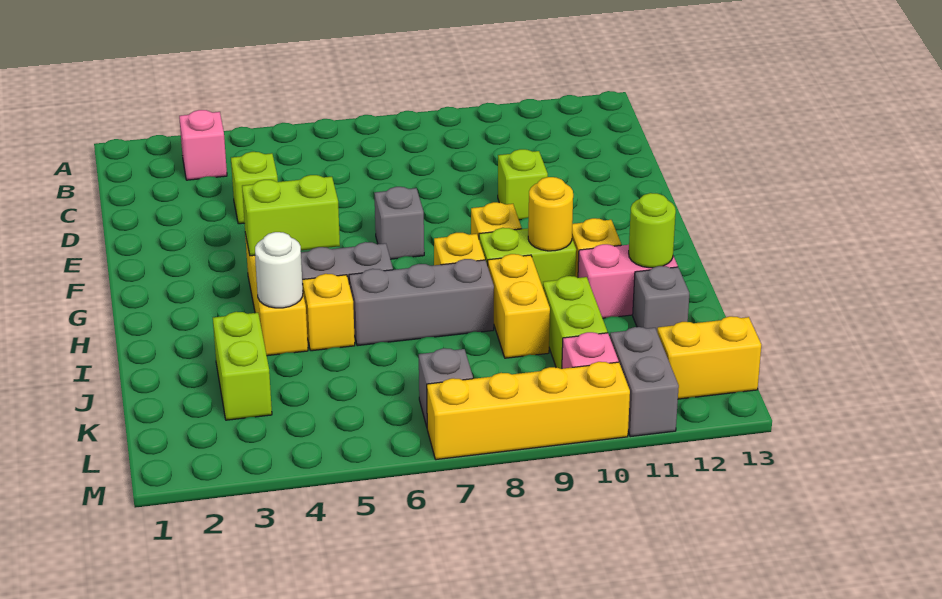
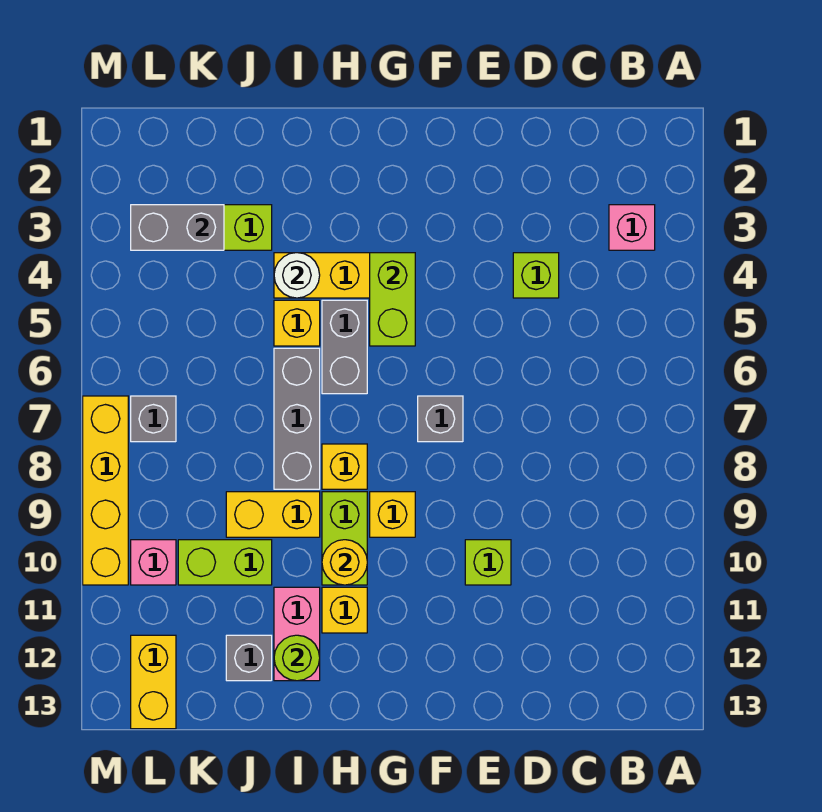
grey 1x2 brick [610,327,679,437] -> grey 1x2 brick moved to [131,205,224,250]

